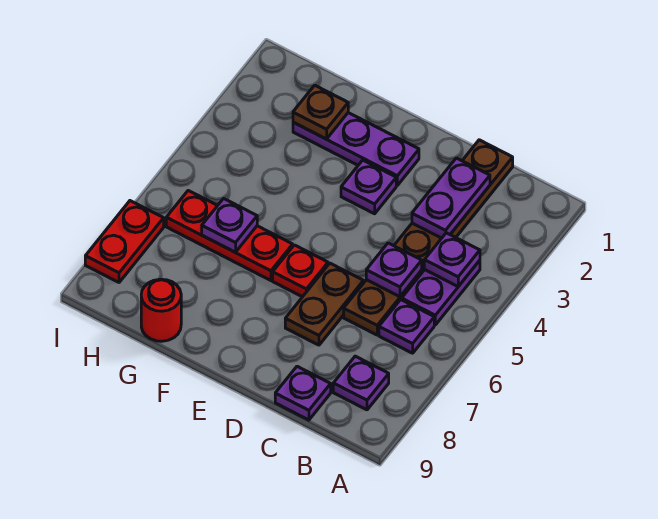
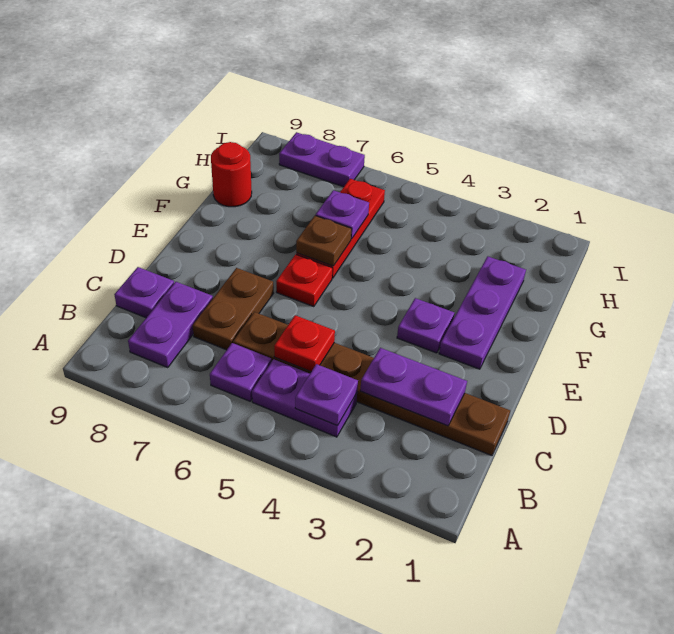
purple 1x1 plate [333,356,389,410] -> purple 1x2 plate [128,282,213,368]
purple 1x1 plate [366,243,422,297] -> red 1x1 plate [274,315,335,372]
brown 1x2 plate [285,263,364,345] -> brown 1x2 plate turned to [193,268,274,350]
brown 1x1 plate [293,85,348,139] -> brown 1x1 plate moved to [296,216,352,266]
red 1x2 plate [85,201,164,282] -> purple 1x2 plate [279,132,365,187]

